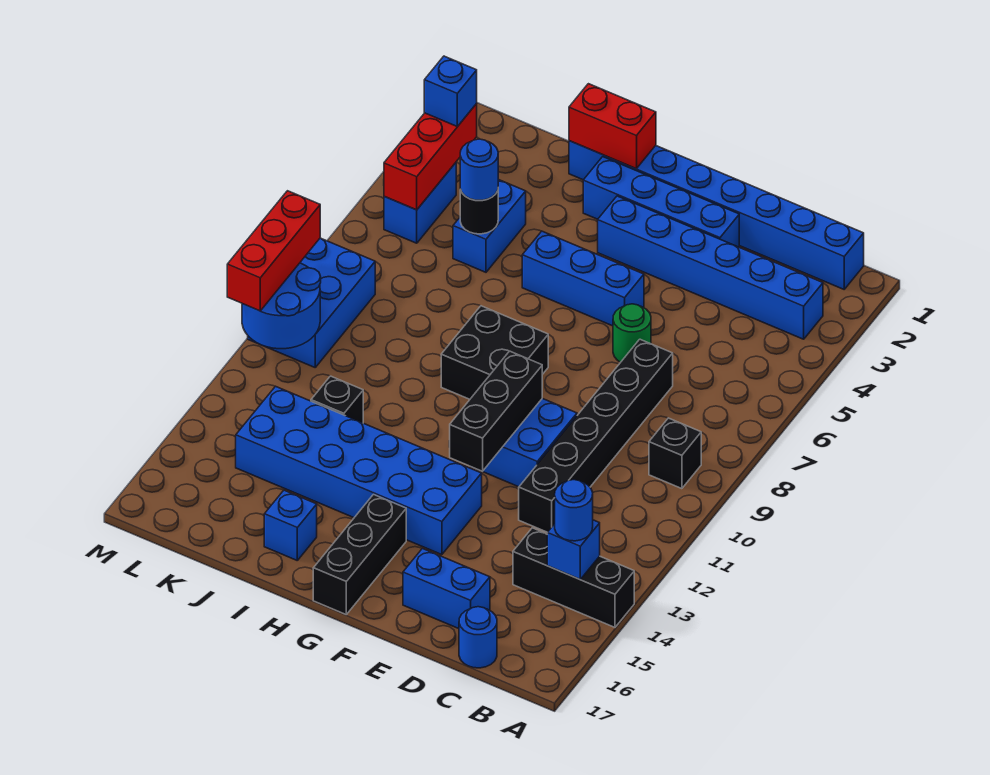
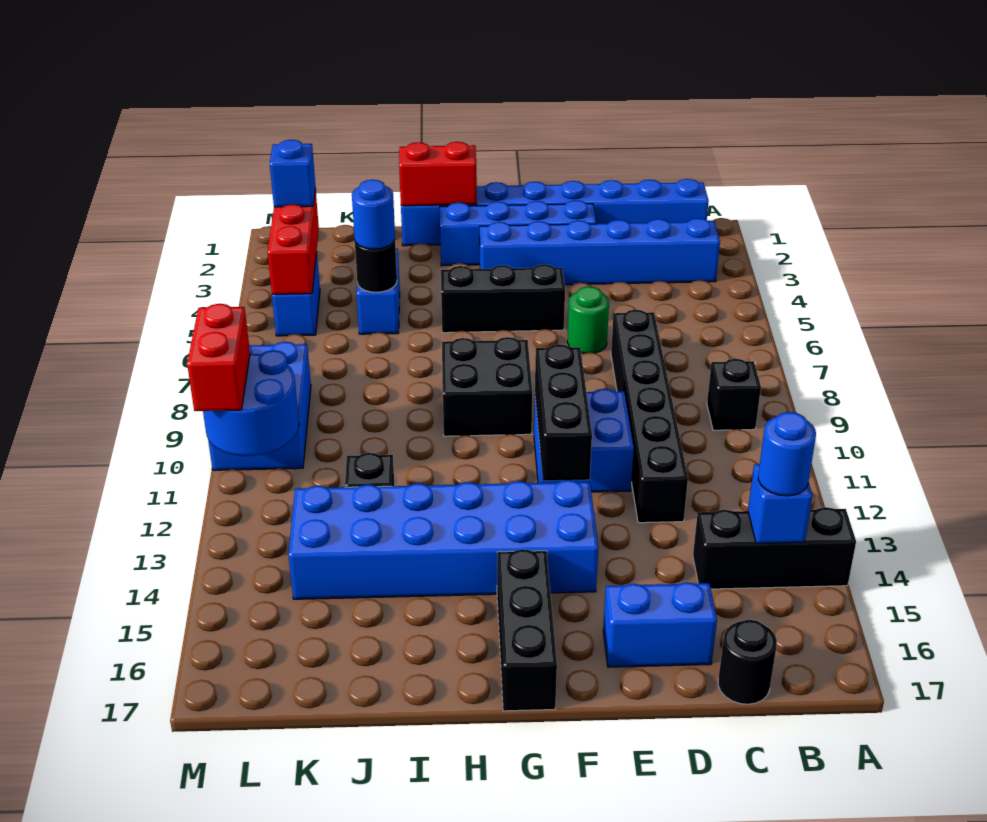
blue 1x1 round brick [459,607,497,668] -> black 1x1 round brick [718,620,777,704]
blue 1x3 brick [522,231,644,326] -> black 1x3 brick [441,264,565,333]
blue 1x1 brick [264,490,317,560] -> none
red 1x3 brick [227,191,320,311] -> red 1x2 brick [187,304,250,411]

